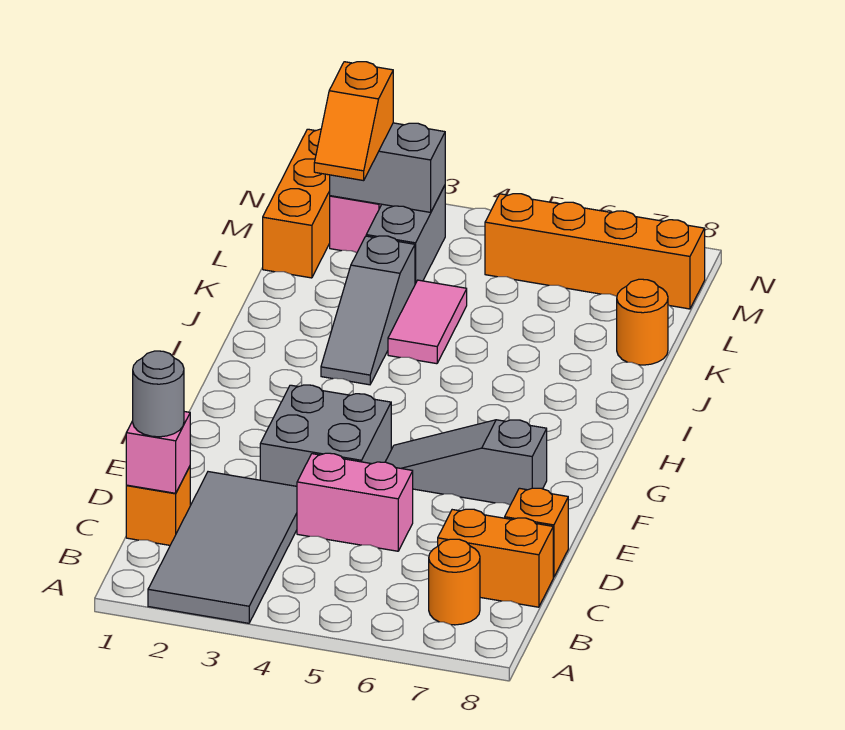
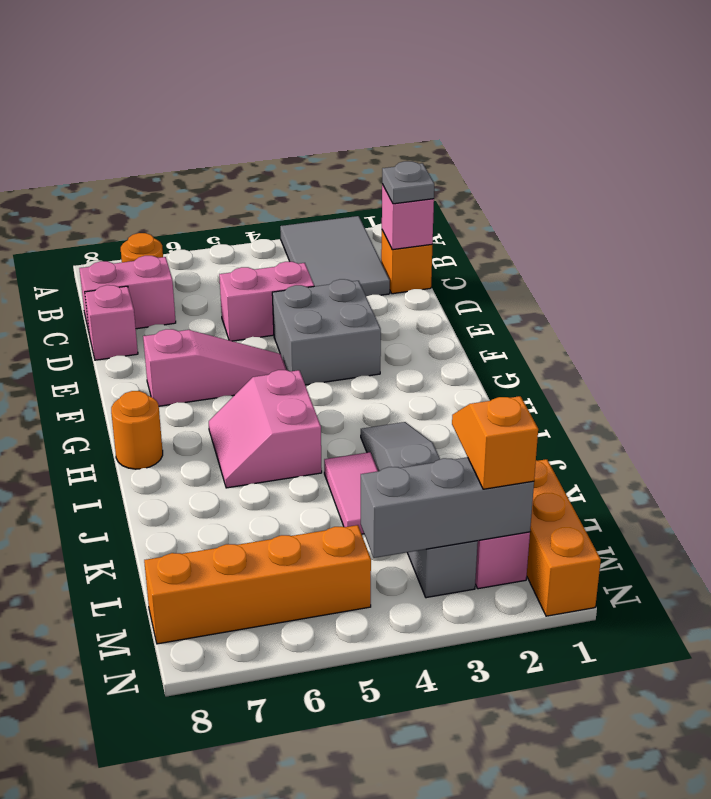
grey 2x4 tile [148,472,297,623] -> grey 2x3 tile [280,216,390,296]
grey 1x1 round brick [133,351,184,437] -> grey 1x1 plate [382,161,434,204]
orange 1x2 brick [438,509,553,607] -> pink 1x2 brick [79,256,176,331]
orange 1x1 brick [505,488,568,577] -> pink 1x1 brick [85,285,138,360]
grey 1x3 slope [385,420,547,505] -> pink 1x3 slope [143,329,286,406]
none -> pink 2x2 slope [209,370,322,488]
orange 1x1 round brick [617,279,668,365] -> orange 1x1 round brick moved to [111,391,163,469]
grey 1x2 brick [330,123,445,212] -> grey 1x3 brick [361,457,534,558]

